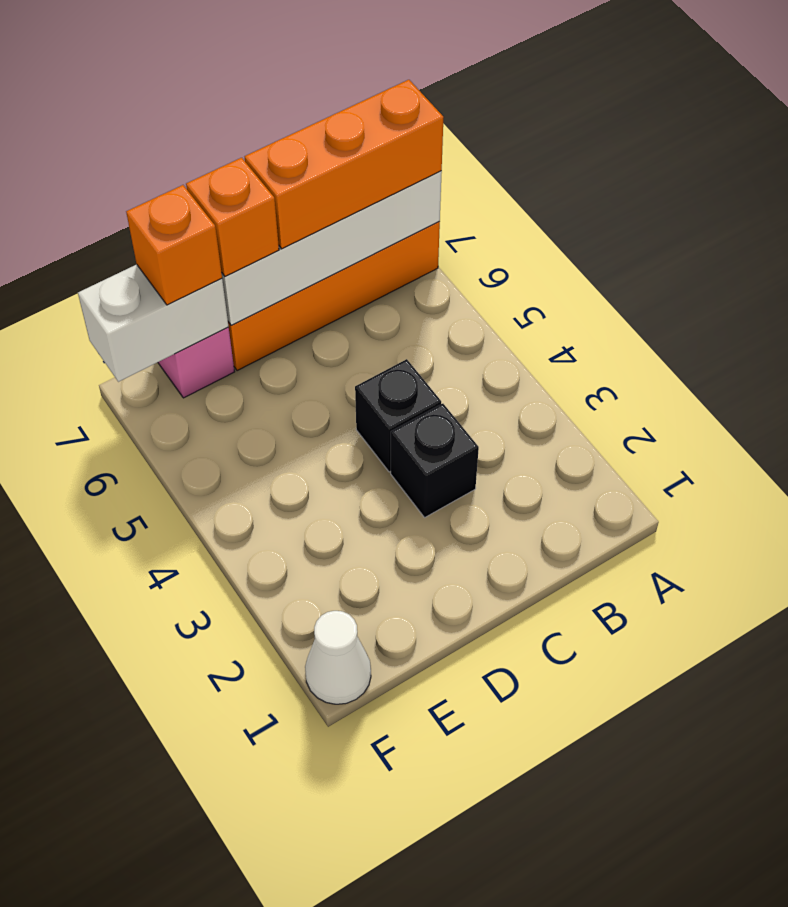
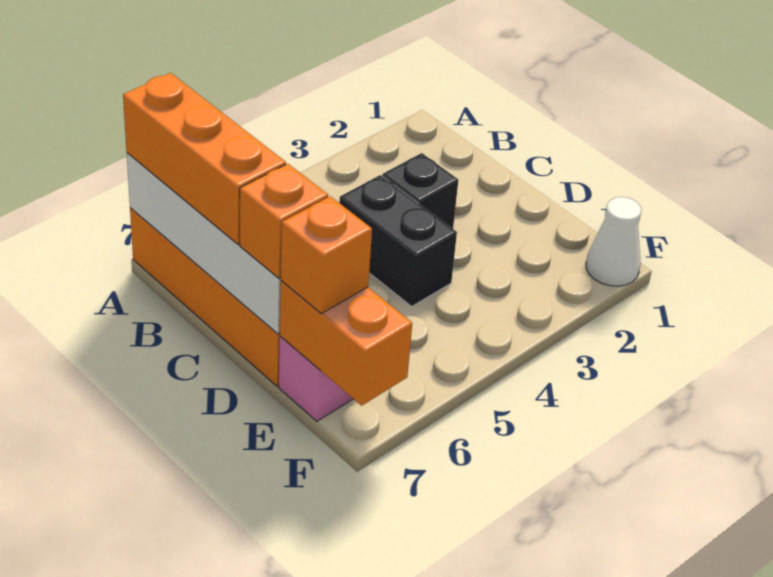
black 1x1 brick [355,359,441,472] -> black 1x2 brick [339,175,457,306]
white 1x2 brick [78,264,229,382] -> orange 1x2 brick [280,281,412,406]

